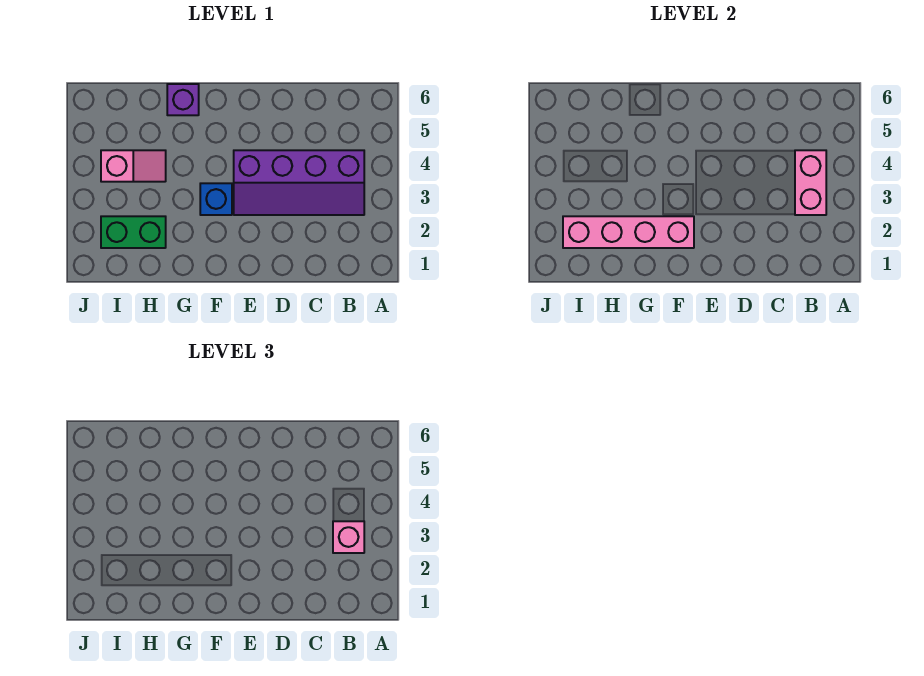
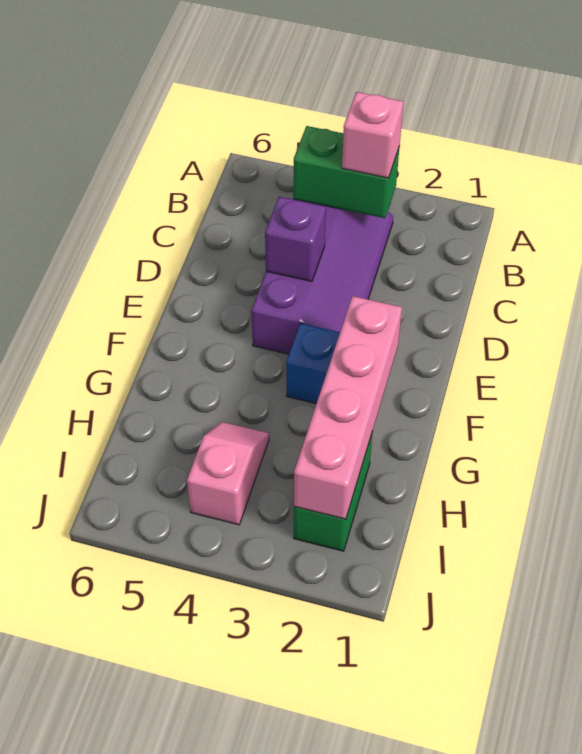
pink 1x2 brick [795,150,826,215] -> green 1x2 brick [293,126,400,218]
purple 1x1 brick [167,84,199,115] -> purple 1x1 brick moved to [265,197,326,281]

